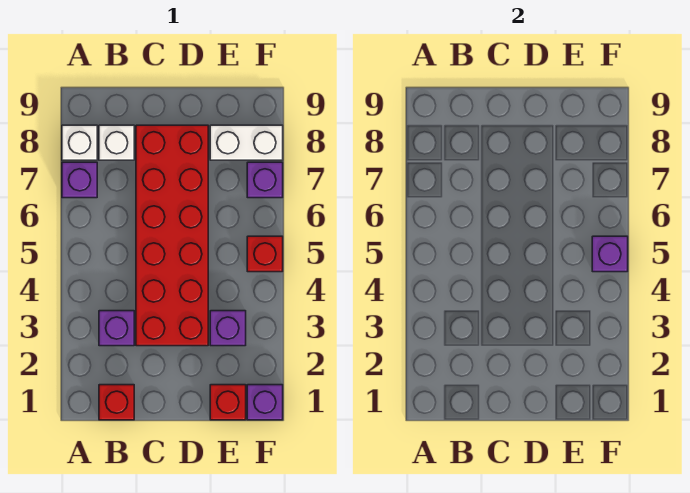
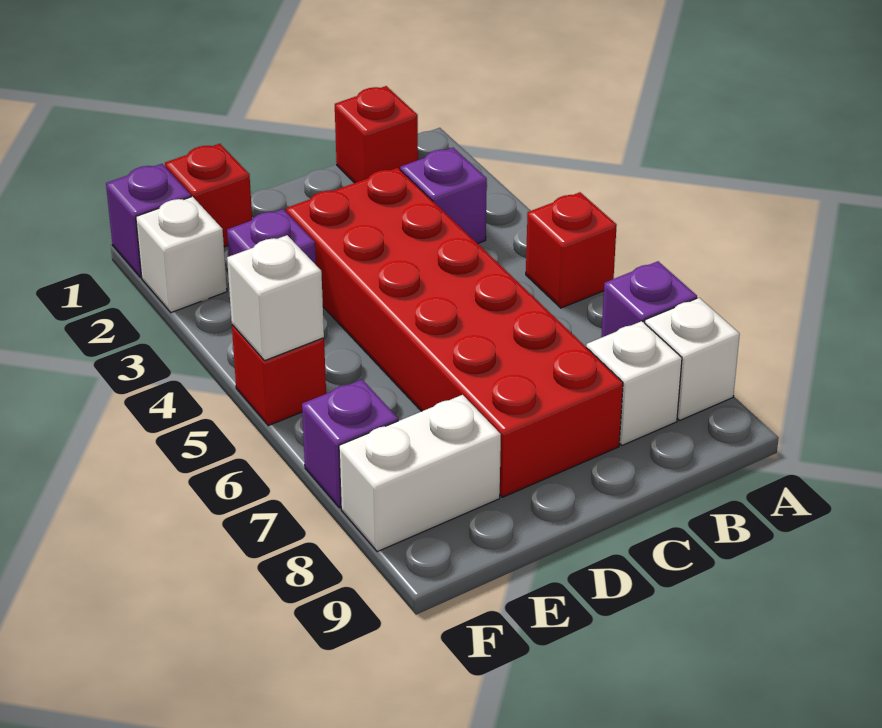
none -> red 1x1 brick [526,192,617,308]
none -> white 1x1 brick [136,197,227,313]
purple 1x1 brick [592,236,628,272] -> white 1x1 brick [227,235,324,361]

